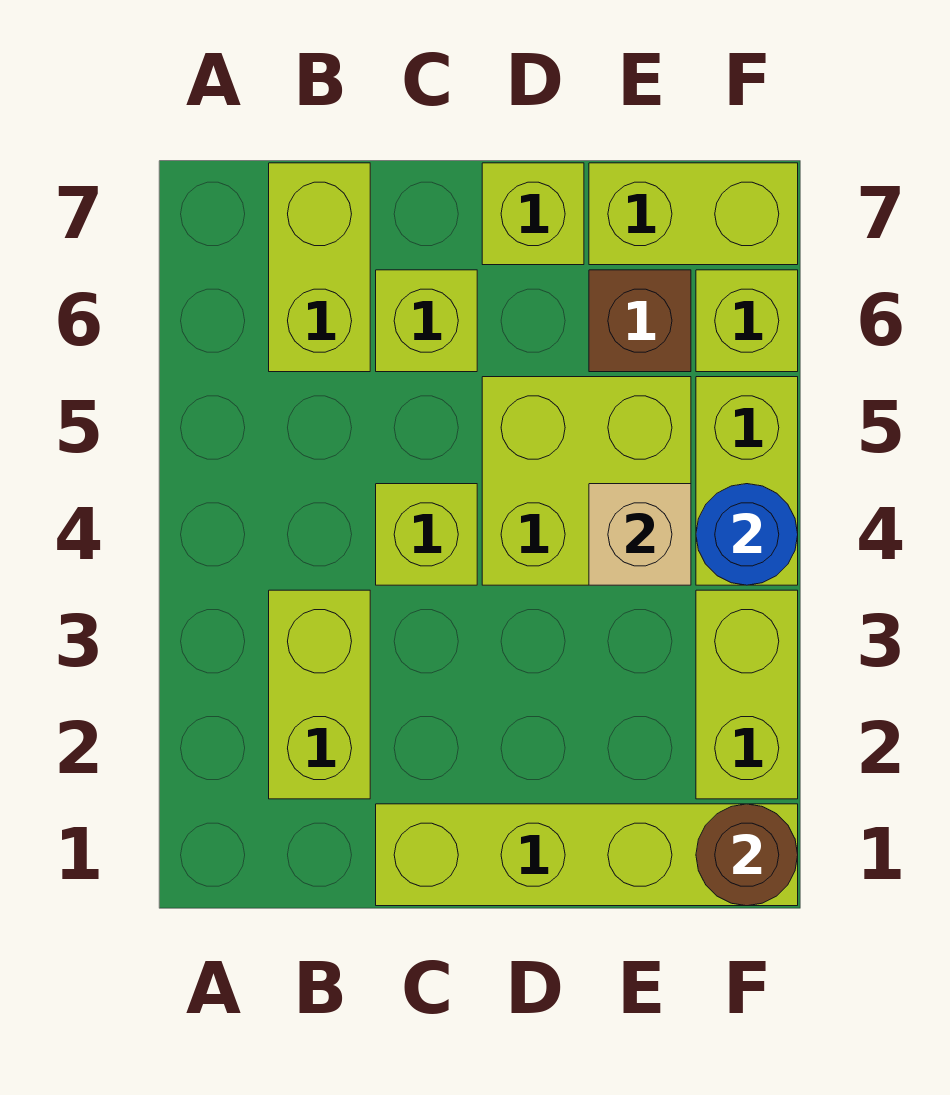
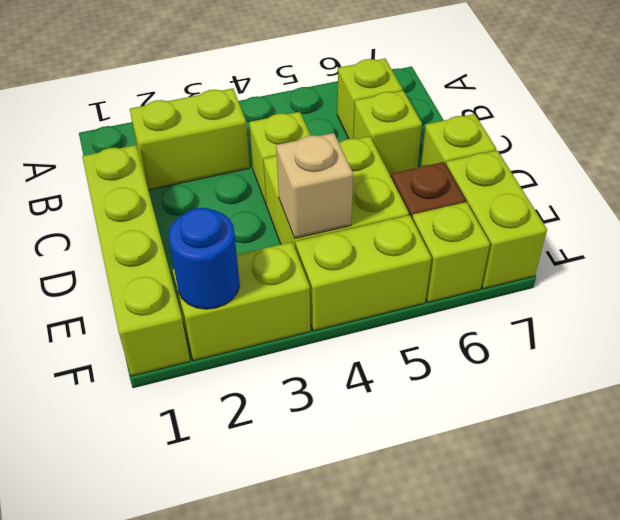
lime 1x2 brick [269,163,370,372] -> lime 1x1 brick [337,59,403,139]
brown 1x1 round brick [696,804,798,906] -> none
blue 1x1 round brick [696,484,798,585] -> blue 1x1 round brick moved to [169,208,240,309]

